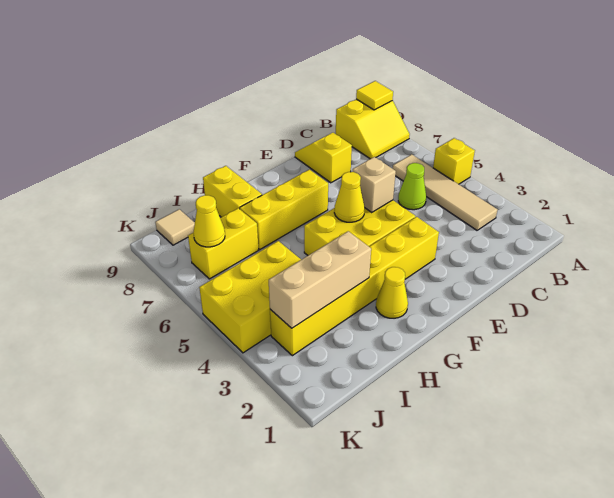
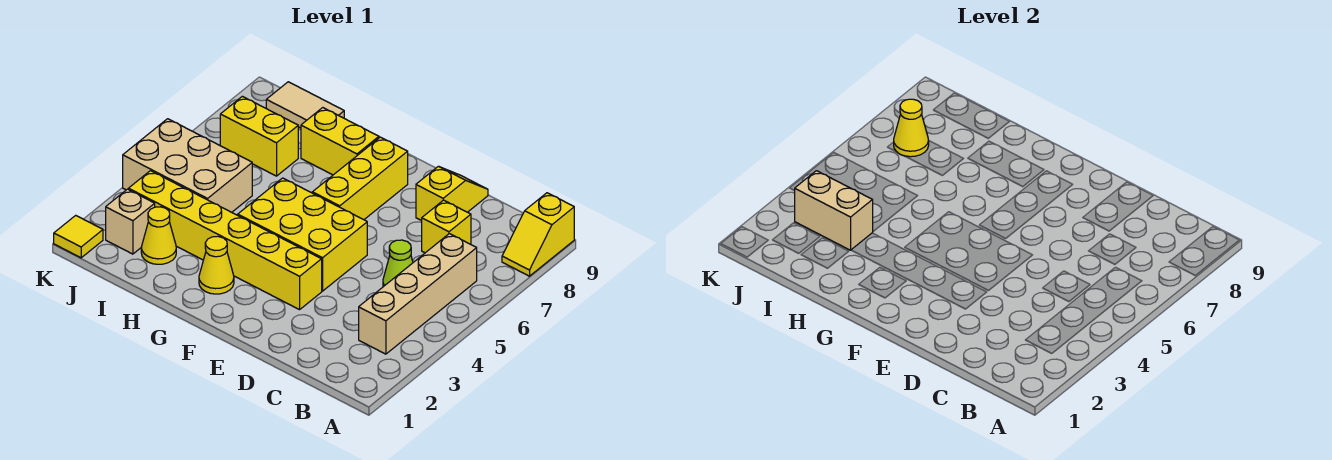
yellow 1x1 brick [433,138,475,184] -> yellow 1x1 brick moved to [422,200,471,253]
yellow 2x2 slope [336,99,410,159] -> yellow 1x2 slope [502,193,574,276]
yellow 1x1 tile [356,81,393,110] -> yellow 1x1 tile moved to [54,215,103,258]
tan 1x4 tile [393,154,497,230] -> tan 1x4 brick [359,234,477,354]
tan 1x1 brick [352,157,396,212] -> tan 1x1 brick moved to [106,189,155,254]
yellow 1x1 cone [334,172,365,222] -> yellow 1x1 cone moved to [141,207,176,264]
yellow 1x3 brick [240,170,328,249] -> yellow 1x3 brick turned to [312,137,408,220]
tan 1x3 brick [269,231,371,328] -> tan 1x2 brick [794,171,873,250]
yellow 1x2 brick [203,166,262,217] -> yellow 1x2 brick turned to [301,108,379,175]
yellow 2x3 brick [199,241,301,353] -> tan 2x3 brick [123,119,252,212]
tan 1x1 tile [155,209,195,245] -> tan 1x2 tile [266,82,344,128]

